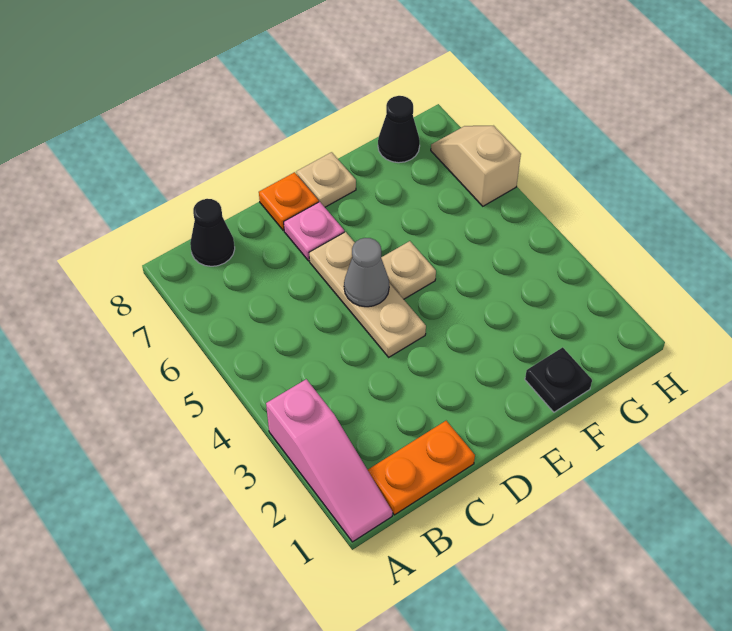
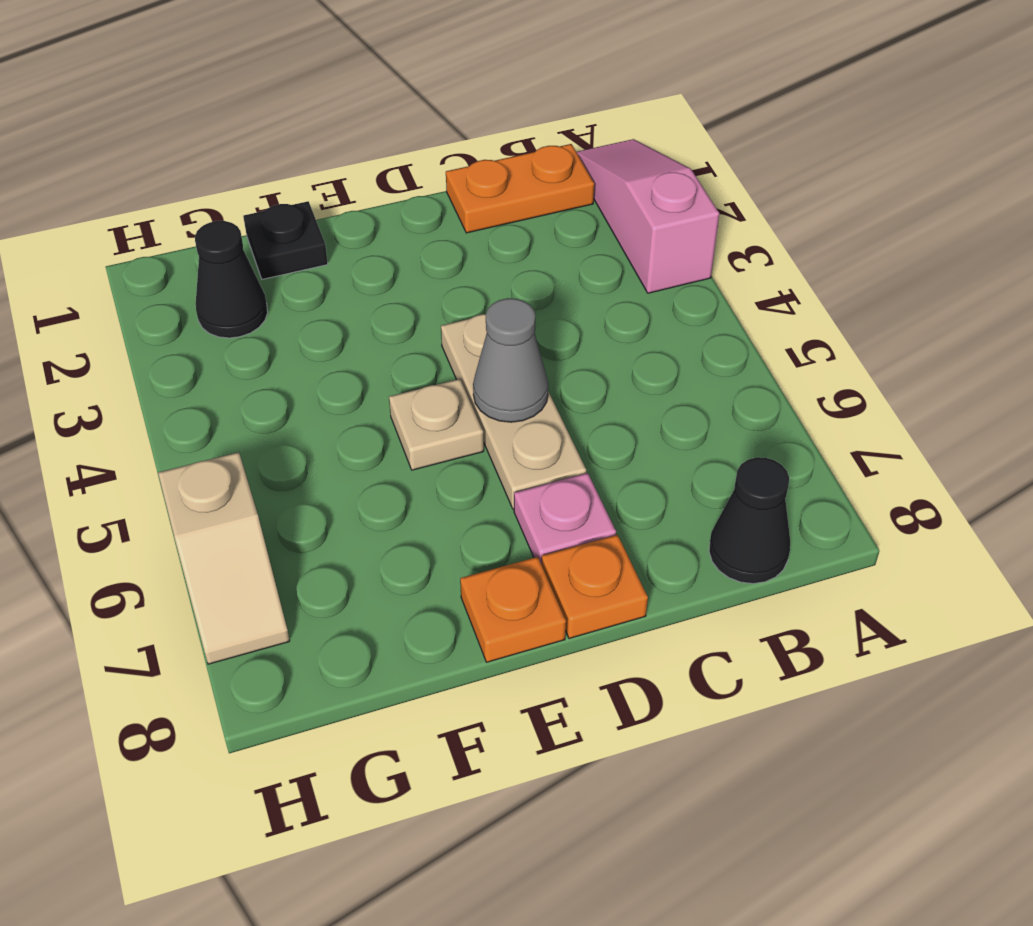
tan 1x1 plate [296,152,356,207] -> orange 1x1 plate [460,557,566,662]
black 1x1 cone [378,96,420,163] -> black 1x1 cone moved to [195,221,268,338]

